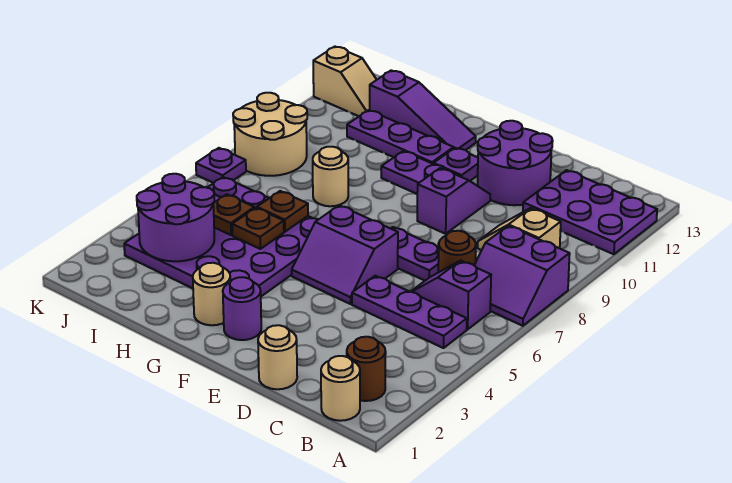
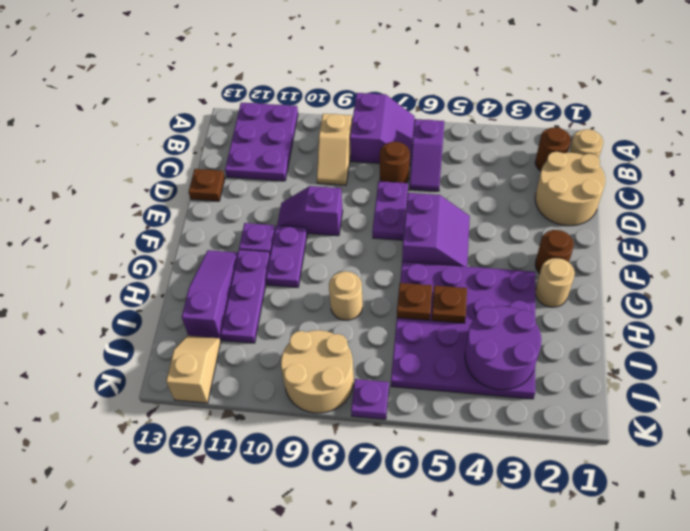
purple 1x3 plate [352,276,467,348] -> none
tan 1x1 round brick [258,325,297,389] -> tan 2x2 round brick [535,152,605,226]
purple 2x2 round brick [478,121,553,205] -> none
purple 1x1 round brick [223,277,261,340] -> brown 1x1 round brick [535,230,574,273]
brown 1x1 plate [213,194,254,235] -> brown 1x1 plate moved to [189,169,225,201]

